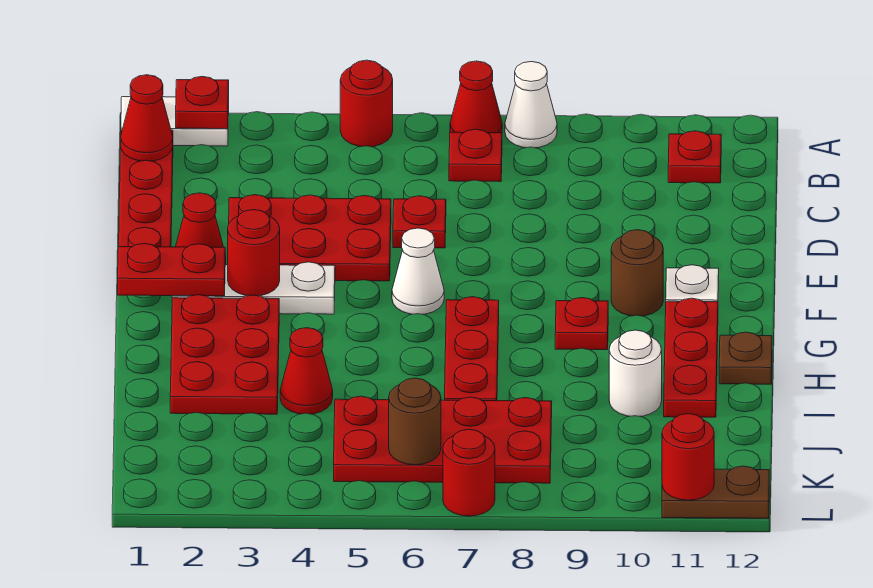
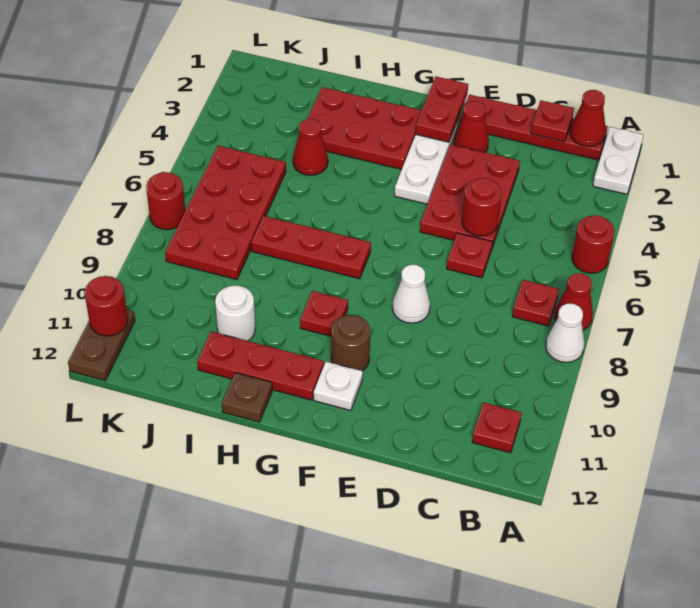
red 1x1 plate [176,76,229,129] -> red 1x1 plate moved to [531,100,574,142]
red 1x1 round brick [228,210,280,296] -> red 1x1 round brick moved to [462,178,502,236]
white 1x1 cone [392,228,444,314] -> white 1x1 cone moved to [392,265,430,323]
brown 1x1 round brick [389,378,441,465] -> none

